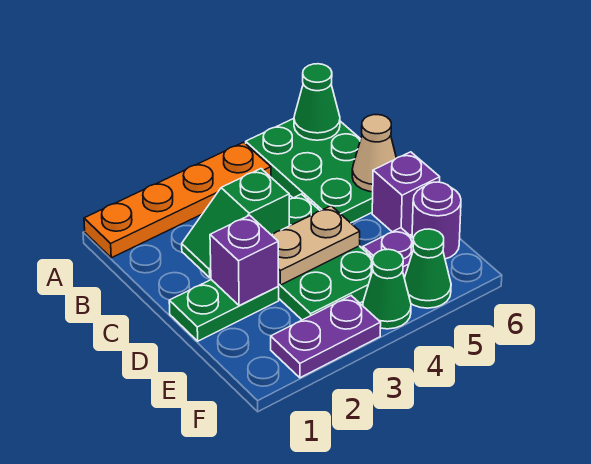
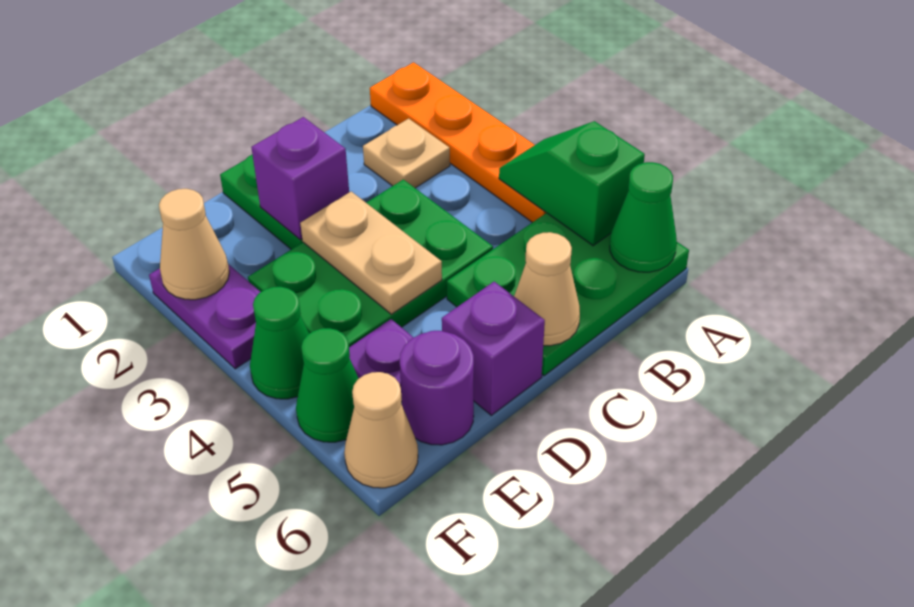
none -> tan 1x1 plate [363,118,450,188]
green 1x2 slope [182,169,289,277] -> green 1x2 slope moved to [499,121,645,246]
none -> tan 1x1 cone [159,189,229,300]
none -> tan 1x1 cone [344,372,418,488]

